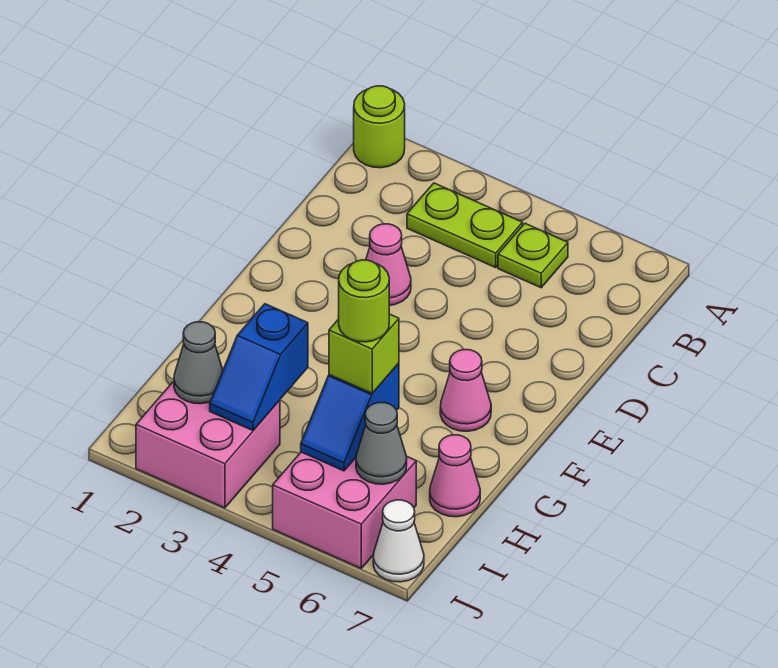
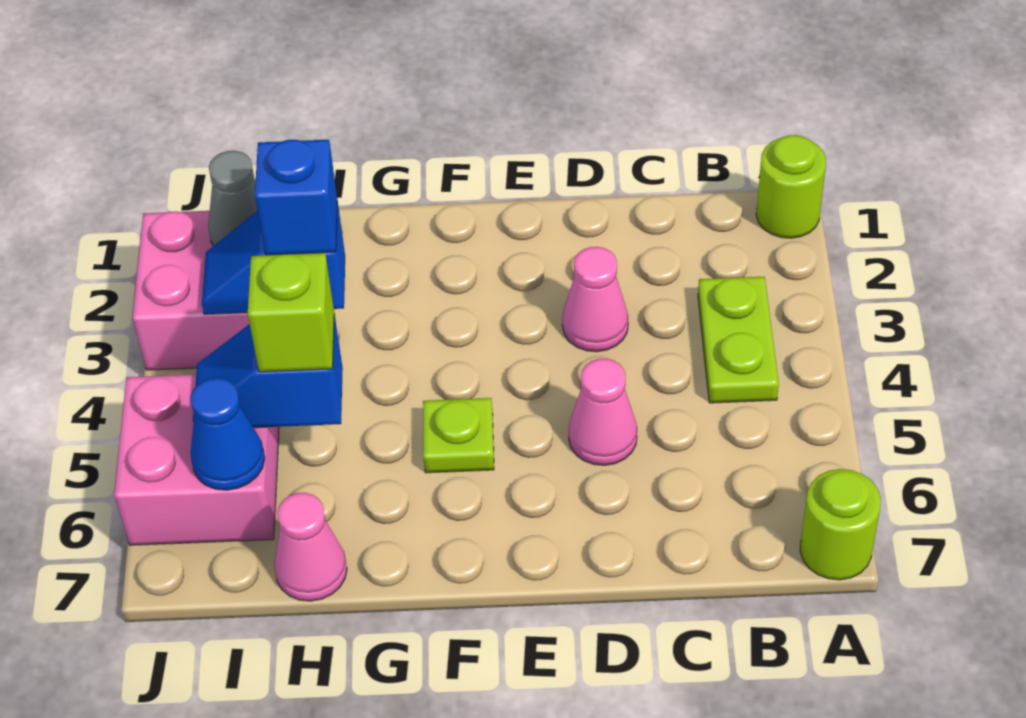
lime 1x1 plate [498,224,568,288] -> lime 1x1 plate moved to [423,398,494,473]
pink 1x1 cone [440,350,491,431] -> pink 1x1 cone moved to [569,359,637,465]
none -> blue 1x1 brick [255,140,337,255]
lime 1x1 round brick [339,260,389,342] -> lime 1x1 round brick moved to [800,469,881,580]
grey 1x1 cone [356,402,407,484] -> blue 1x1 cone [191,378,265,490]
white 1x1 cone [373,500,424,582] -> none

